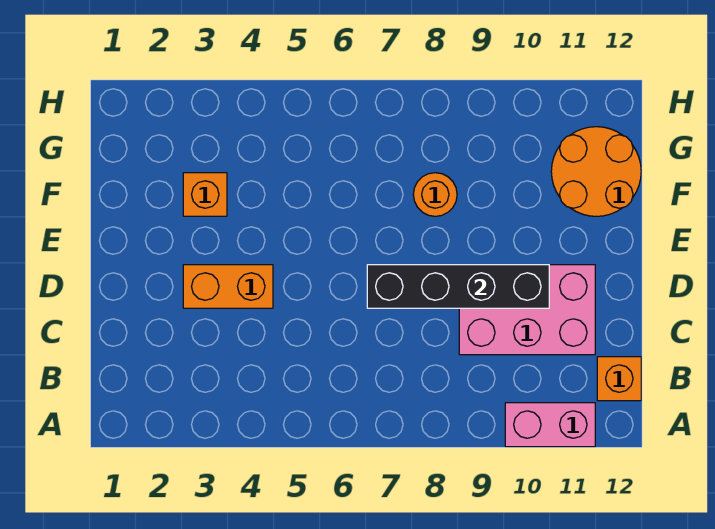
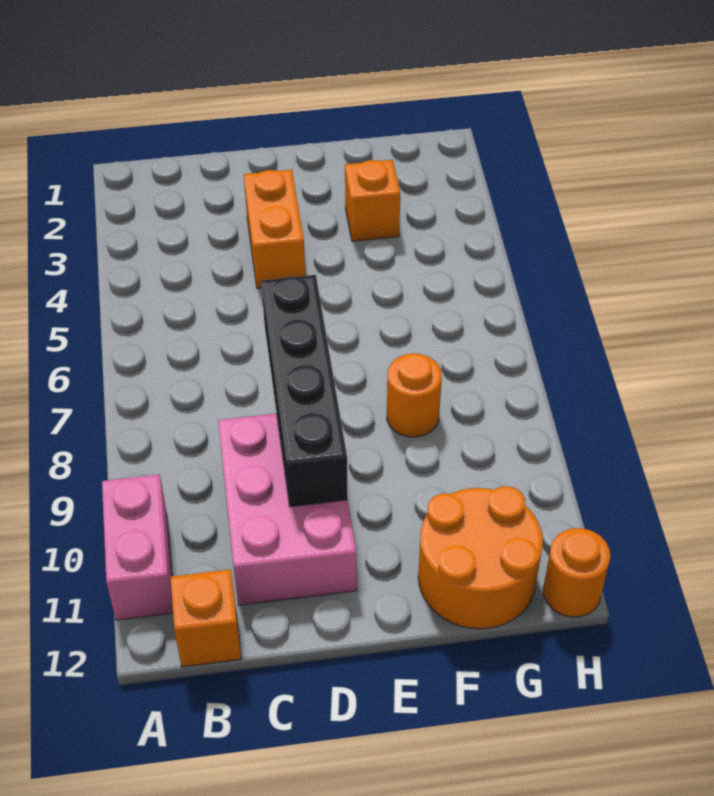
none -> orange 1x1 round brick [543,528,610,617]

